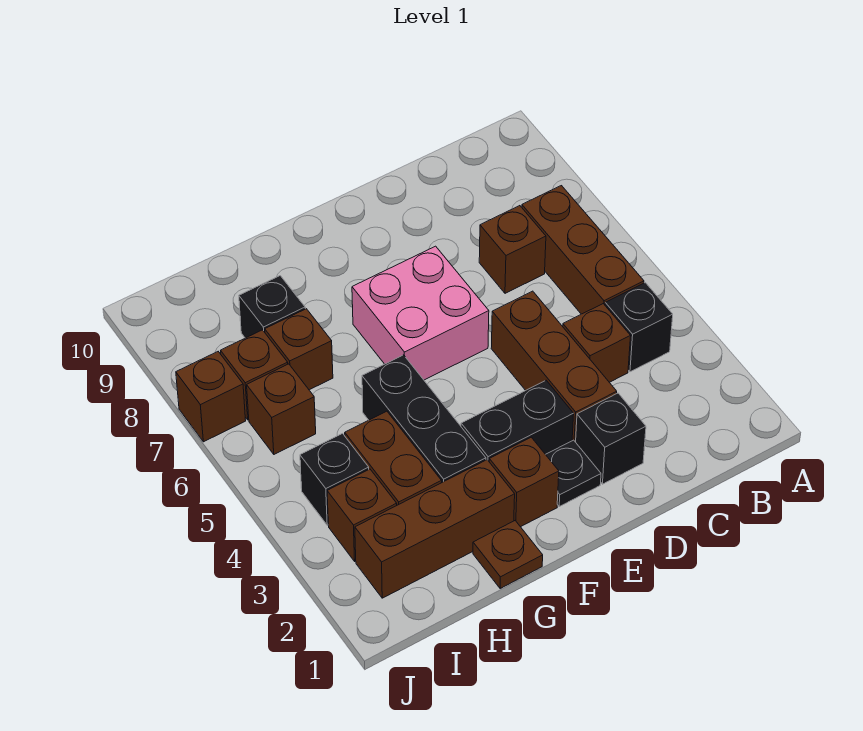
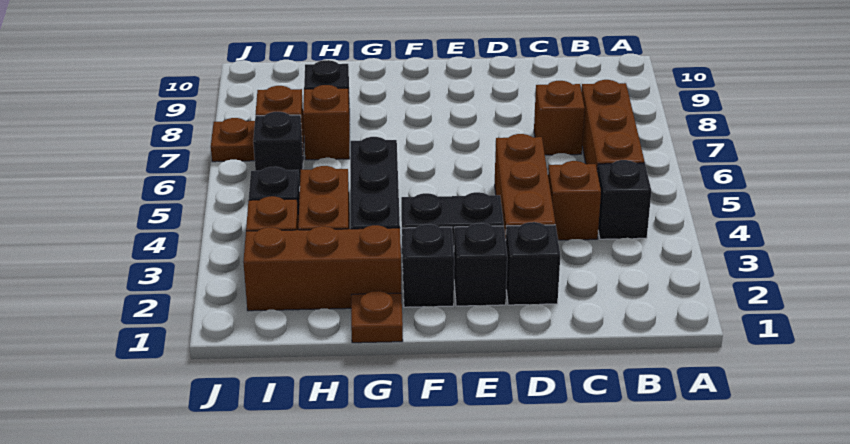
black 1x1 plate [546,440,601,506] -> black 1x1 brick [454,223,507,306]
pink 2x2 brick [352,246,489,380] -> none
brown 1x1 brick [489,437,559,527] -> black 1x1 brick [402,224,454,307]
brown 1x1 brick [247,364,316,454] -> black 1x1 brick [253,112,303,187]
brown 1x1 brick [176,352,246,442] -> brown 1x1 plate [211,118,255,162]

